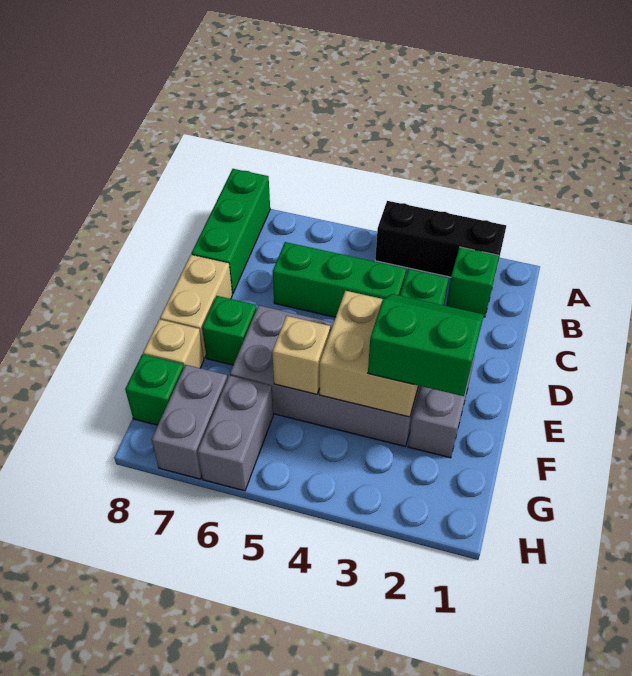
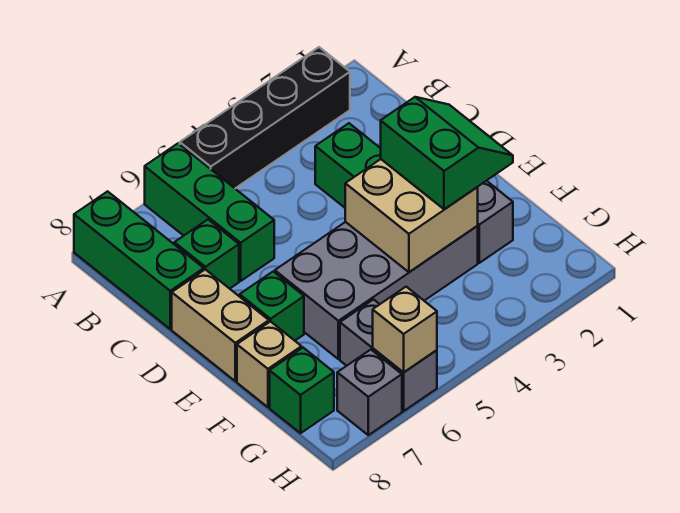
black 1x3 brick [375,201,506,277] -> black 1x4 brick [180,47,350,188]
green 1x1 brick [446,247,499,317] -> green 1x1 brick moved to [174,220,239,289]
green 1x3 brick [273,242,406,317] -> green 1x3 brick turned to [145,143,274,281]
green 2x2 slope [368,294,483,396] -> green 2x2 slope turned to [381,97,513,209]
tan 1x1 brick [272,316,330,394] -> tan 1x1 brick moved to [373,287,437,373]
grey 1x2 brick [152,365,228,479] -> grey 1x1 brick [337,350,402,435]

